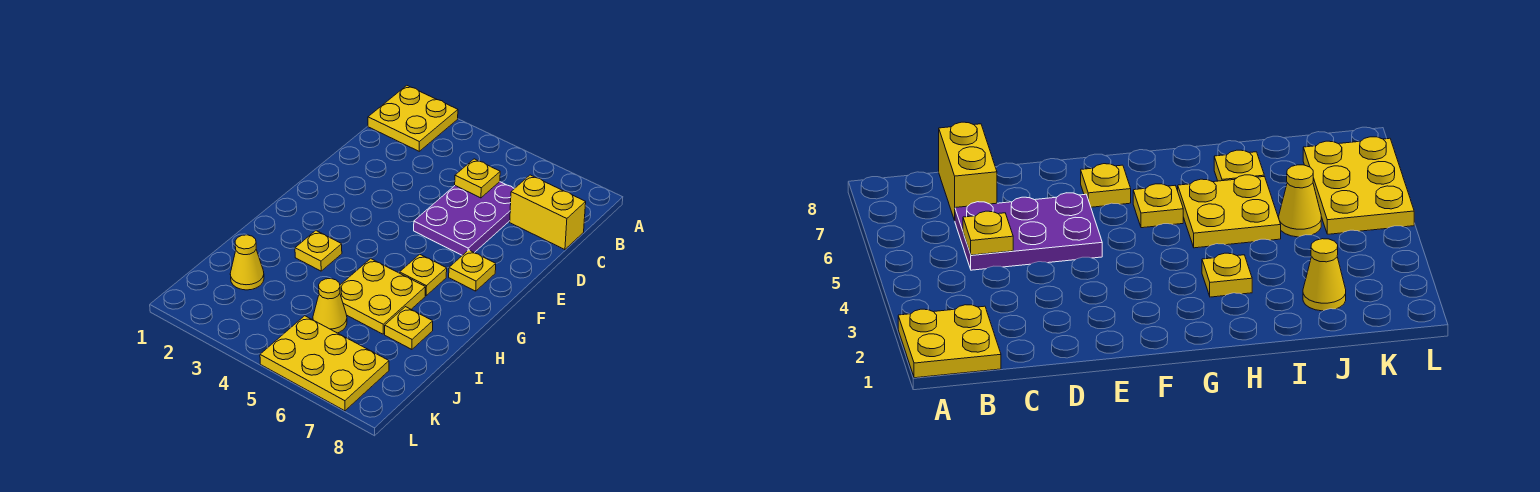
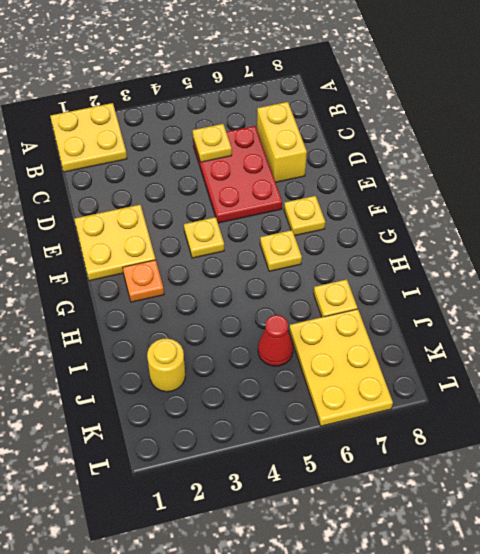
purple 2x3 plate [414,182,514,255] -> red 2x3 plate [193,126,282,223]
yellow 1x2 brick [510,175,586,250] -> yellow 1x2 brick turned to [257,102,307,182]
none -> orange 1x1 plate [123,260,164,302]
yellow 1x1 plate [295,231,342,271] -> yellow 1x1 plate moved to [184,217,224,258]
yellow 2x2 plate [340,259,425,334] -> yellow 2x2 plate moved to [75,205,156,281]
yellow 1x1 cone [230,235,264,290] -> yellow 1x1 round brick [147,338,185,392]
yellow 1x1 cone [313,279,347,333] -> red 1x1 cone [258,315,293,366]
yellow 2x3 plate [260,316,389,411] -> yellow 2x3 plate turned to [289,309,393,426]

